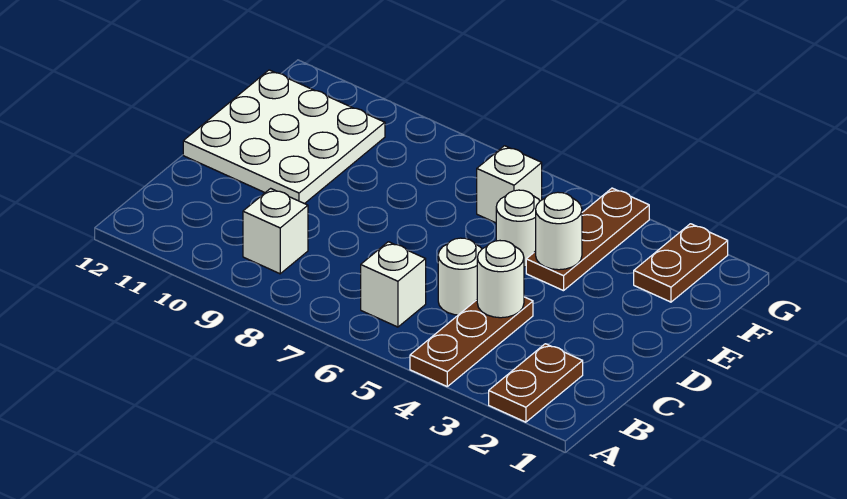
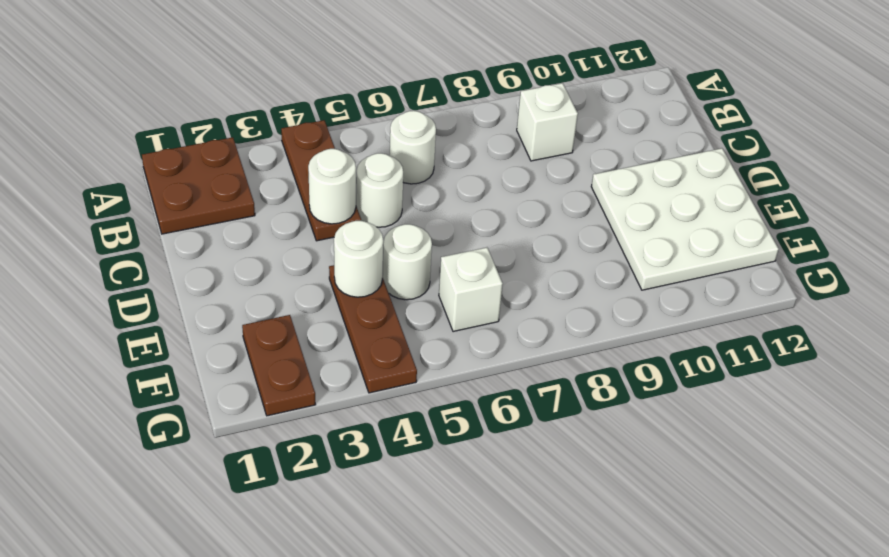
brown 1x2 plate [489,344,583,422] -> brown 2x2 plate [142,137,255,234]
white 1x1 brick [361,242,426,327] -> white 1x1 round brick [390,111,436,184]

